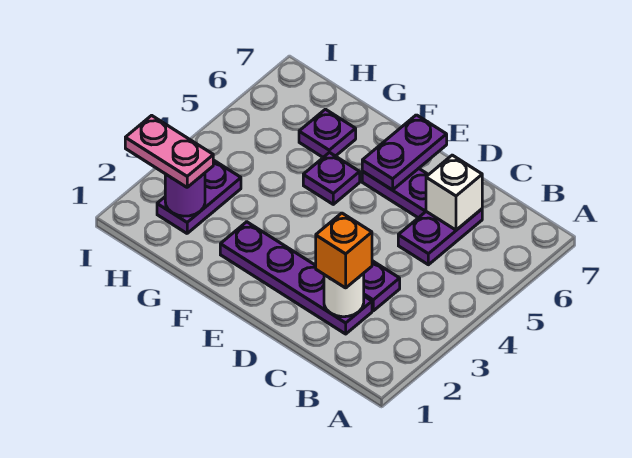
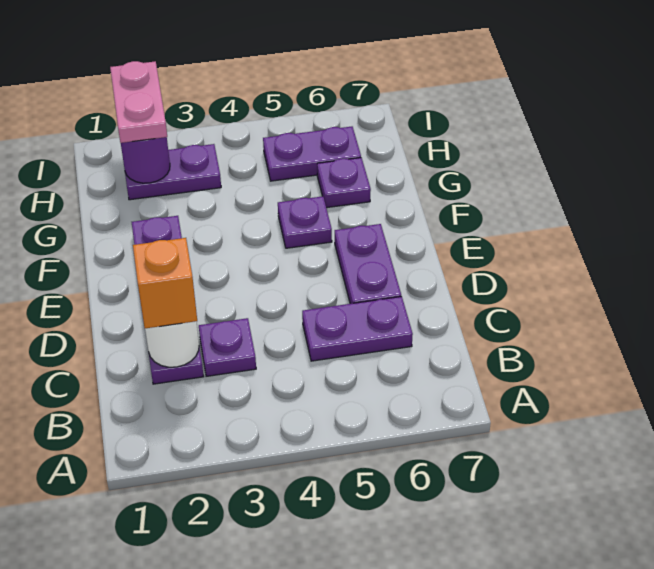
white 1x1 brick [426,155,482,230] -> none
purple 1x2 plate [362,115,447,190] -> purple 1x2 plate moved to [263,127,361,181]

